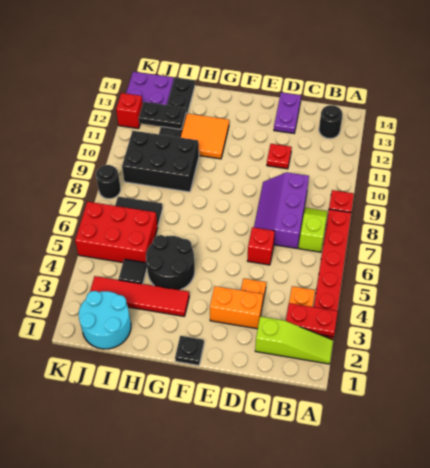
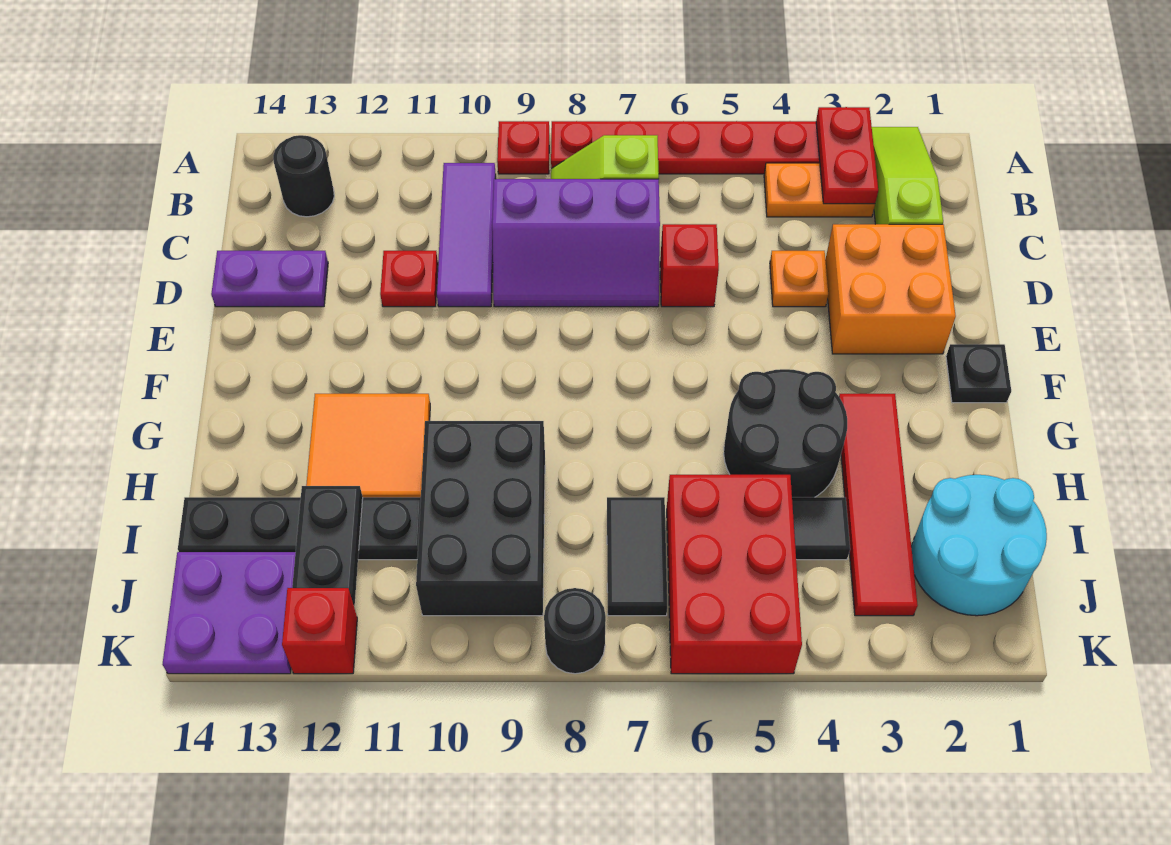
none -> purple 1x3 tile [437,163,496,307]
orange 1x2 brick [210,286,263,329] -> orange 2x2 brick [825,224,956,354]

